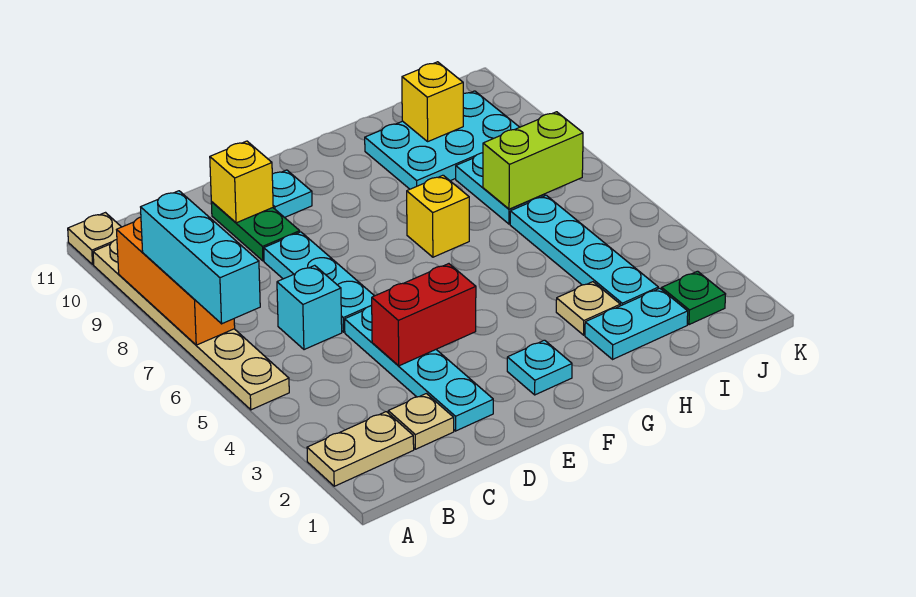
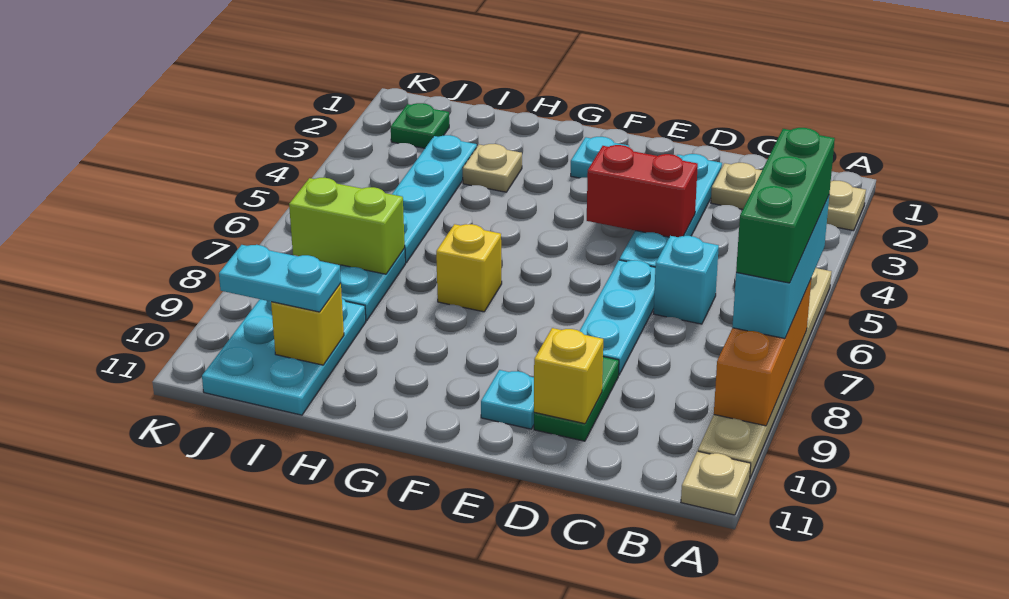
none -> green 1x3 brick [736,128,835,283]
cyan 1x2 plate [585,288,688,359] -> cyan 1x2 plate moved to [219,245,341,312]
cyan 2x3 plate [365,91,519,189] -> cyan 2x3 plate turned to [202,299,366,415]

